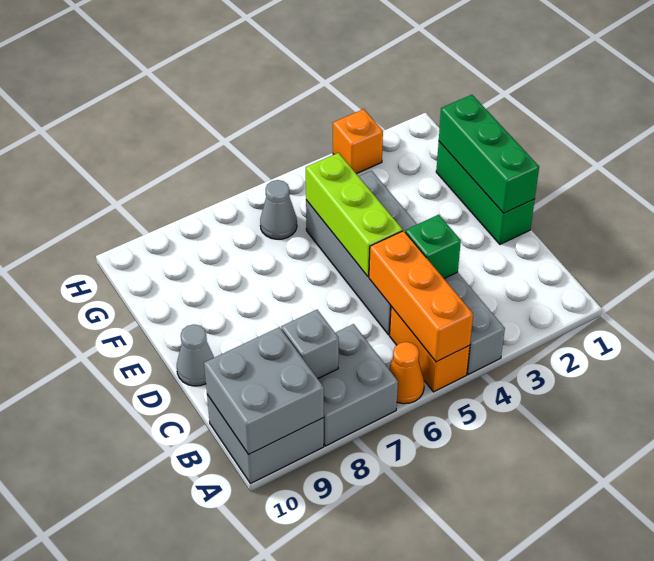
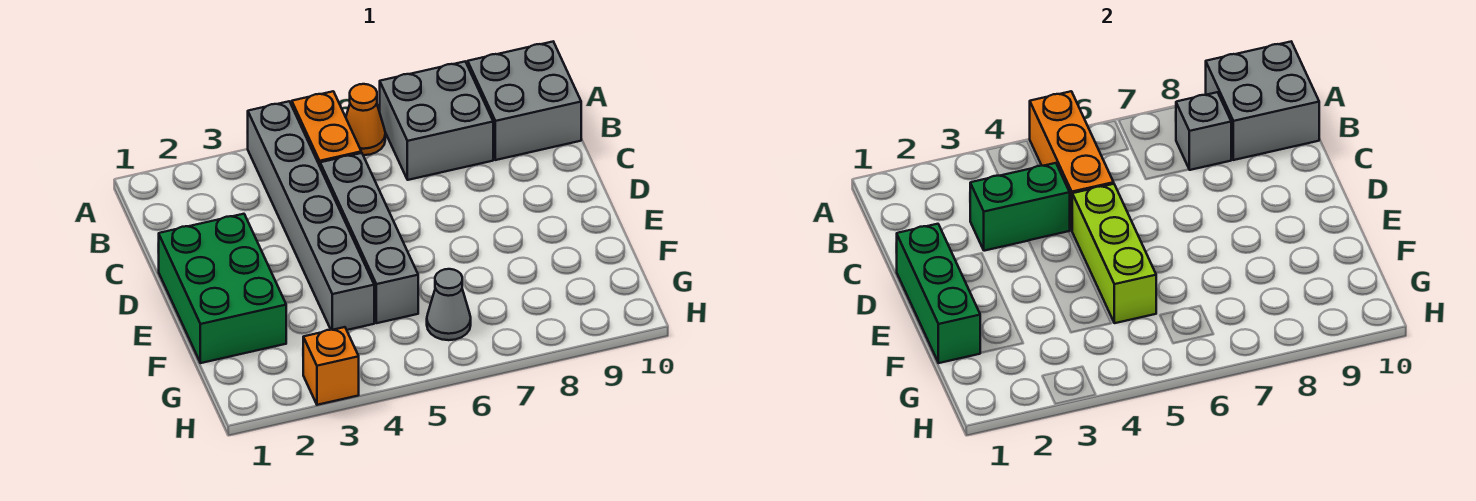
green 1x1 brick [405,215,461,279] -> green 1x2 brick [970,163,1070,251]
green 1x3 brick [436,142,535,244] -> green 2x3 brick [158,214,286,363]
grey 1x1 cone [177,325,214,386] -> none

